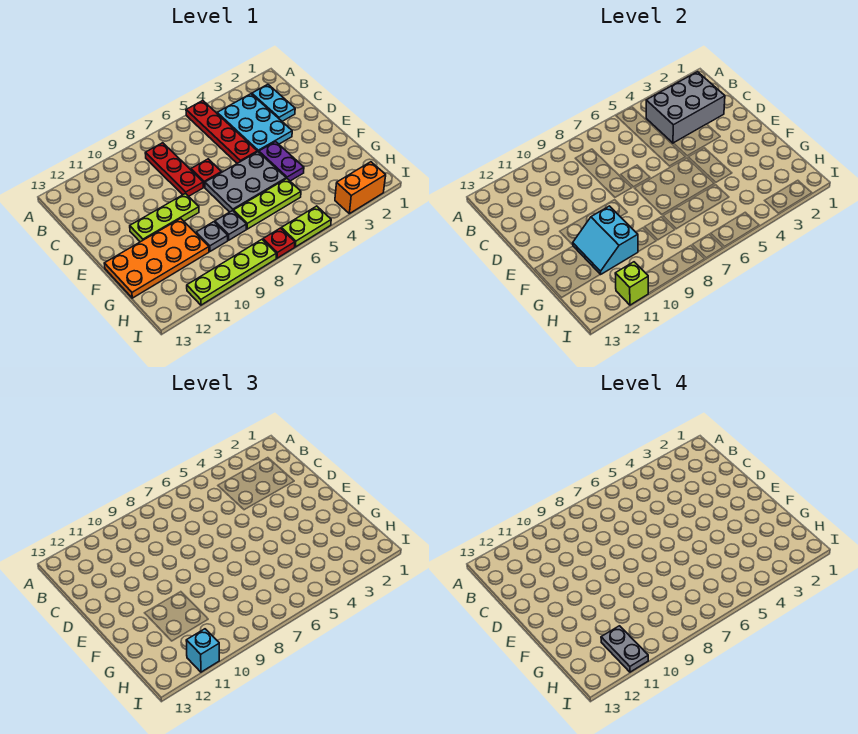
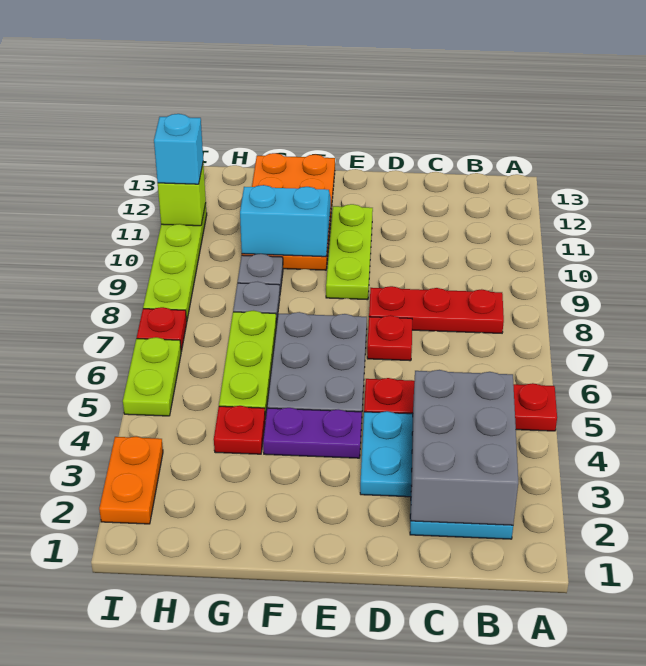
none -> red 1x1 plate [214,406,265,454]
grey 1x2 plate [601,626,648,672] -> none
orange 1x2 brick [335,162,386,214] -> orange 1x2 plate [99,436,163,524]

